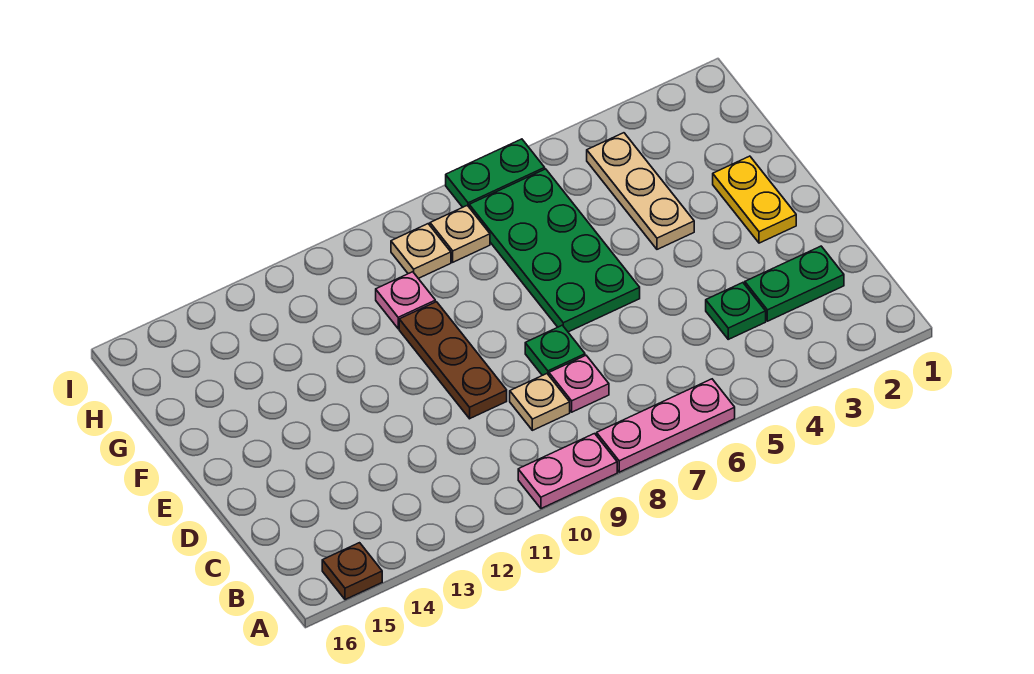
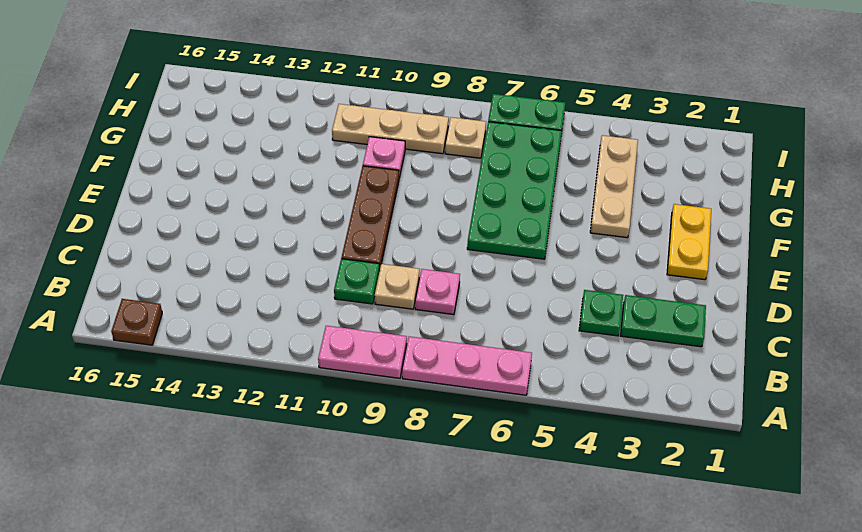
green 1x1 plate [525,325,585,375] -> green 1x1 plate moved to [334,259,380,304]
tan 1x1 plate [391,224,451,278] -> tan 1x3 plate [332,104,449,154]

